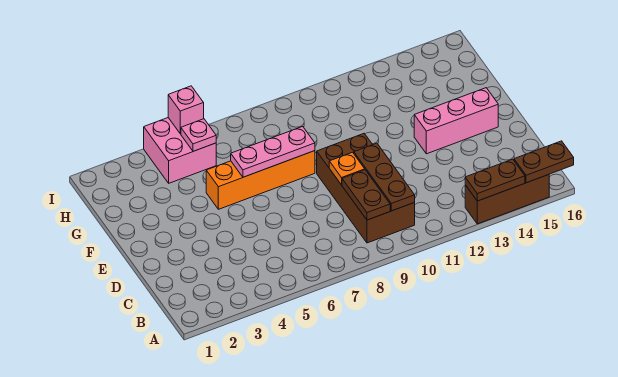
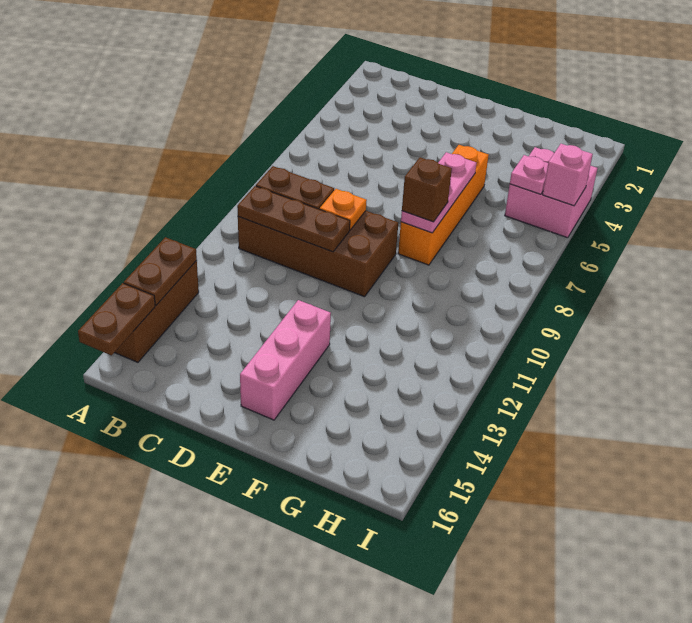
none -> brown 1x1 brick [402,157,452,222]

